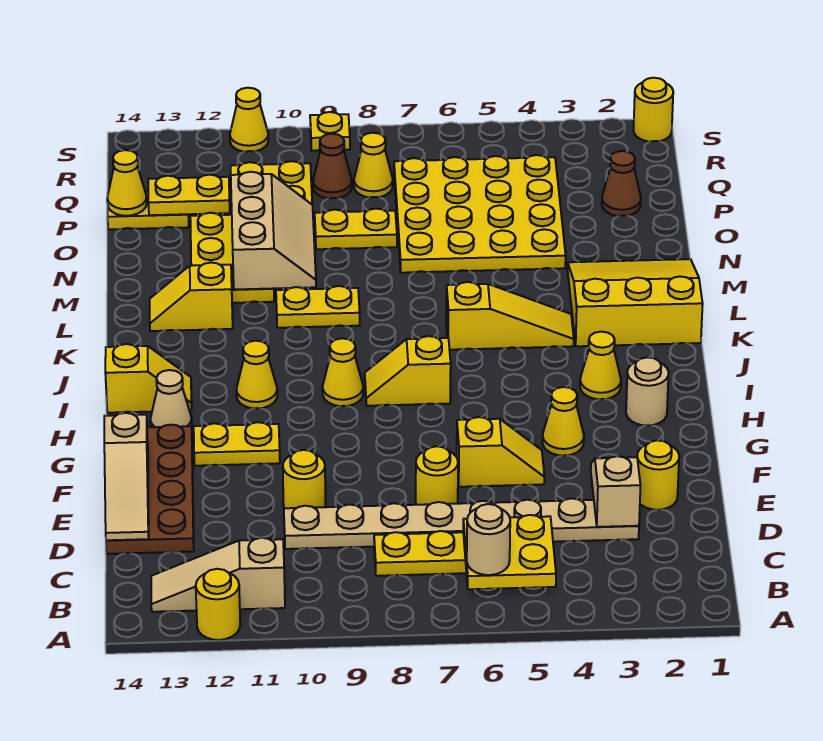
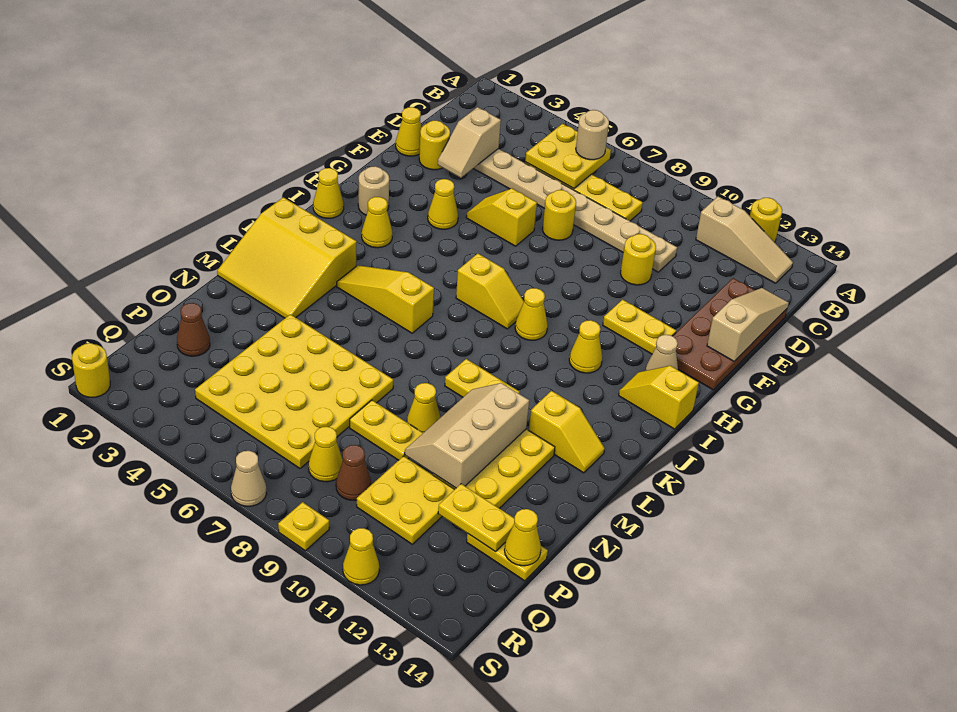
none -> yellow 1x1 cone [396,107,422,156]
none -> yellow 1x1 cone [313,168,344,218]
none -> yellow 1x1 cone [407,383,440,433]
none -> tan 1x1 cone [231,451,267,506]

